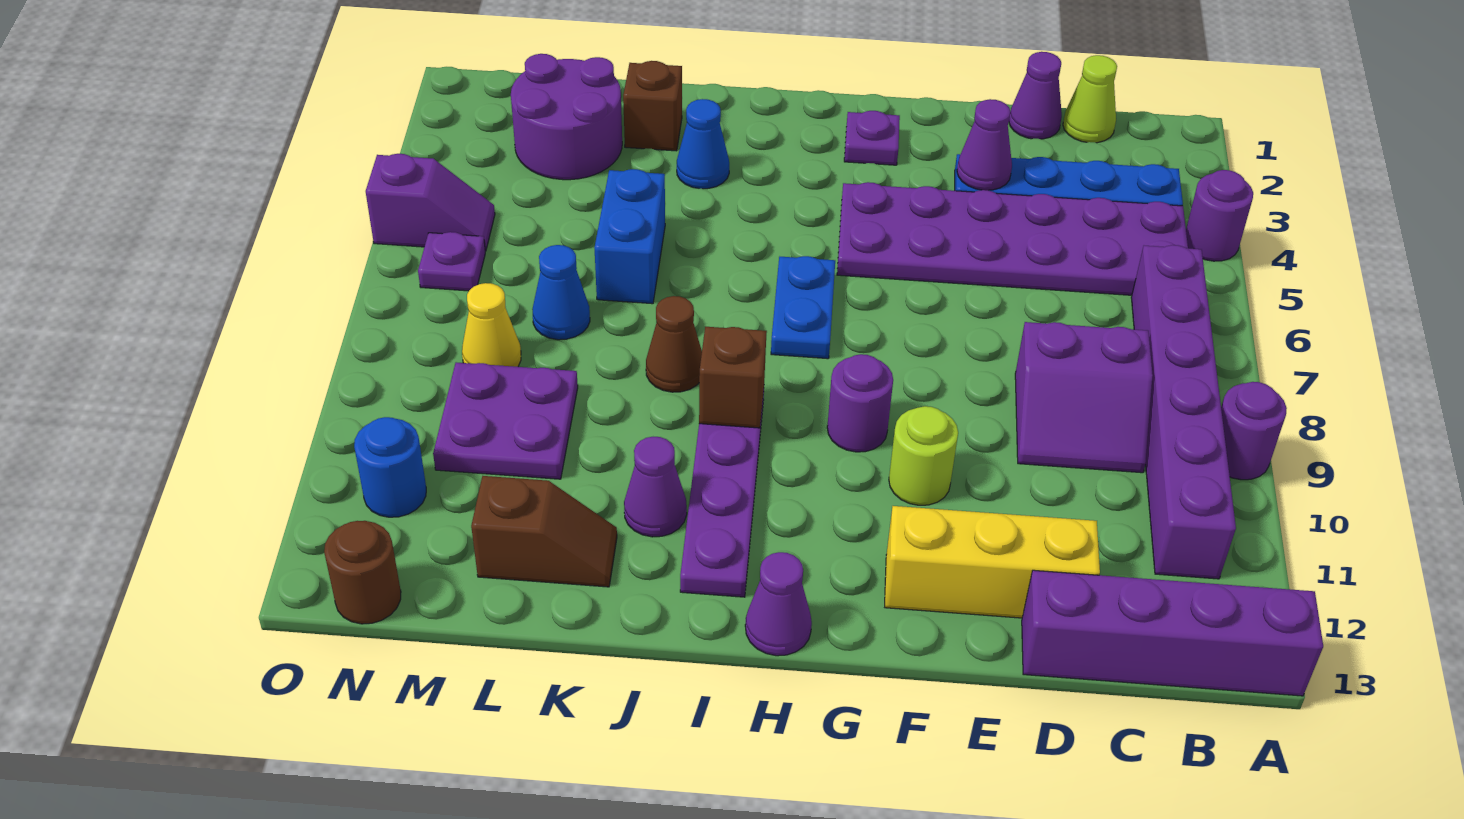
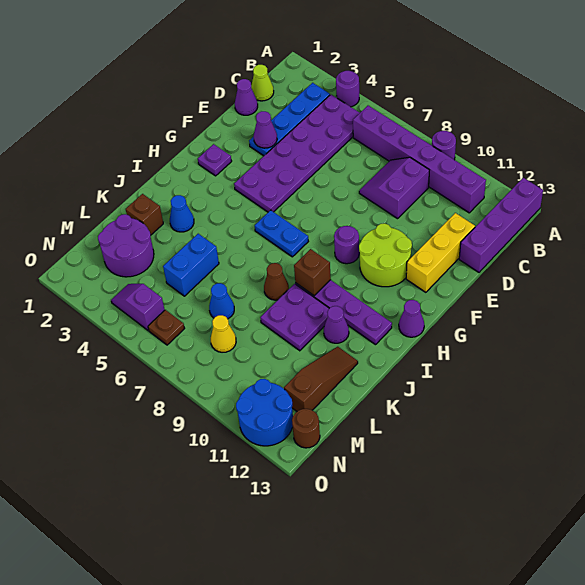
purple 2x2 slope [1015,322,1153,473] -> purple 2x2 slope turned to [359,157,429,219]
lime 1x1 round brick [889,406,958,505] -> lime 2x2 round brick [359,223,412,287]
blue 1x2 brick [595,169,665,304] -> blue 1x2 brick turned to [163,234,219,296]
brown 1x2 slope [471,476,617,587] -> brown 1x3 slope [284,347,358,411]
purple 2x2 plate [433,362,578,479] -> purple 2x2 plate moved to [260,284,329,351]
purple 1x2 slope [366,154,495,251] -> purple 1x2 slope turned to [111,284,165,331]
purple 1x1 plate [418,232,485,291] -> brown 1x1 plate [148,310,185,345]
blue 1x1 round brick [354,417,426,517] -> blue 2x2 round brick [236,379,293,446]

